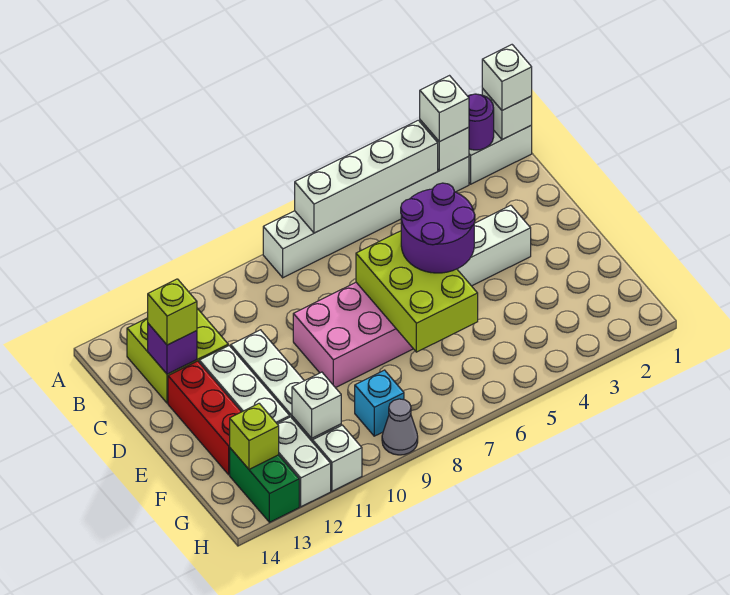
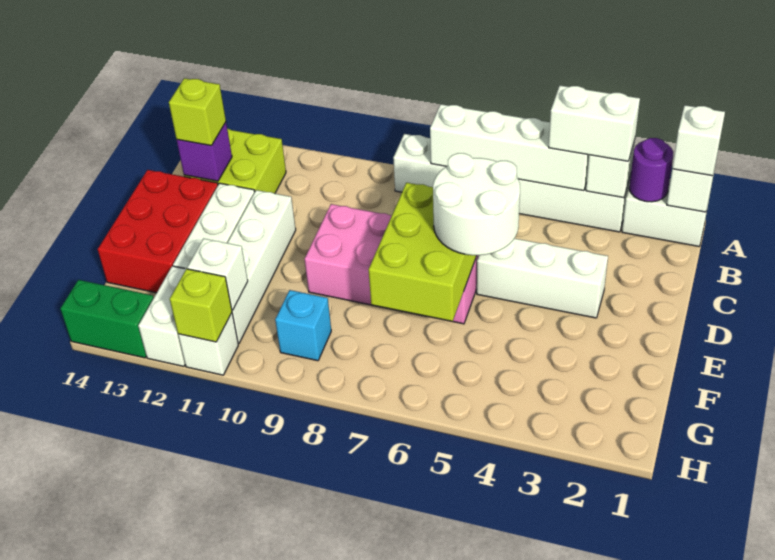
white 1x1 brick [420,76,469,142] -> white 1x2 brick [549,86,640,161]
purple 2x2 round brick [401,183,475,273] -> white 2x2 round brick [433,153,520,255]
red 1x3 brick [168,361,241,475] -> red 2x3 brick [98,170,218,293]
green 1x2 brick [230,448,299,522] -> green 1x2 brick turned to [60,280,154,358]
lime 1x1 brick [230,403,279,469] -> lime 1x1 brick moved to [170,269,232,342]
grey 1x1 cone [382,399,418,455] -> none

